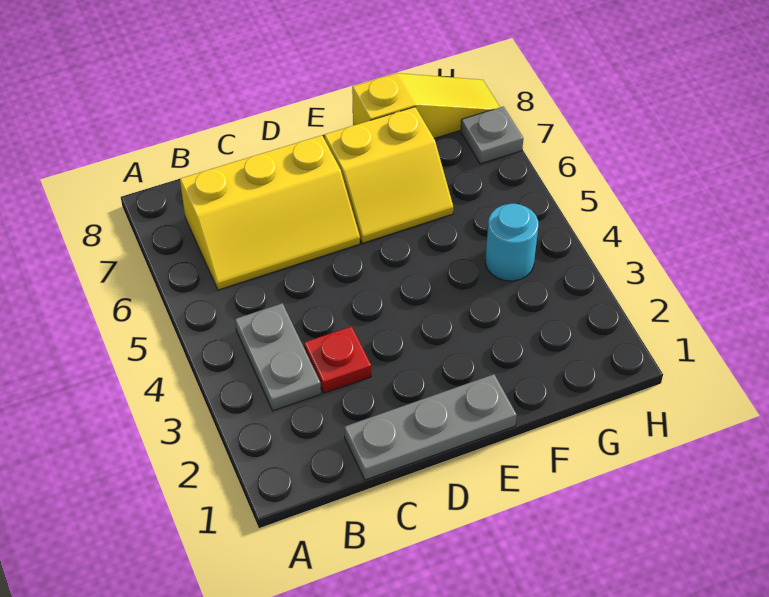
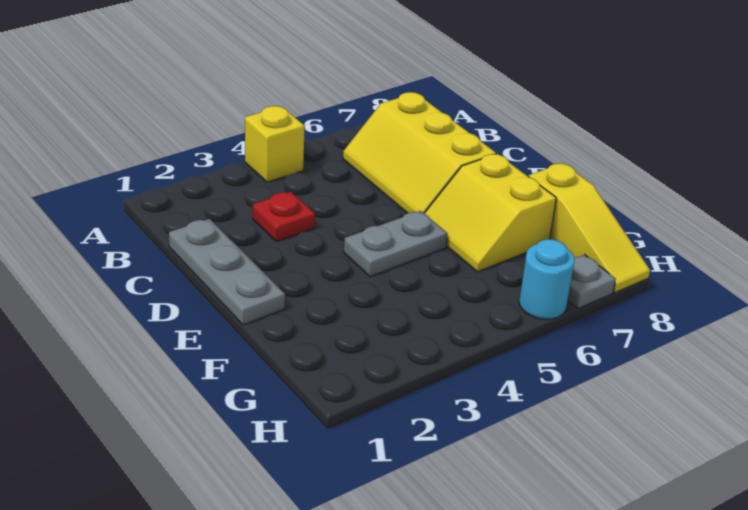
none -> yellow 1x1 brick [245,106,305,182]
grey 1x2 plate [235,303,321,411] -> grey 1x2 plate moved to [344,211,448,277]
cyan 1x1 round brick [485,204,538,281] -> cyan 1x1 round brick moved to [519,239,575,319]

